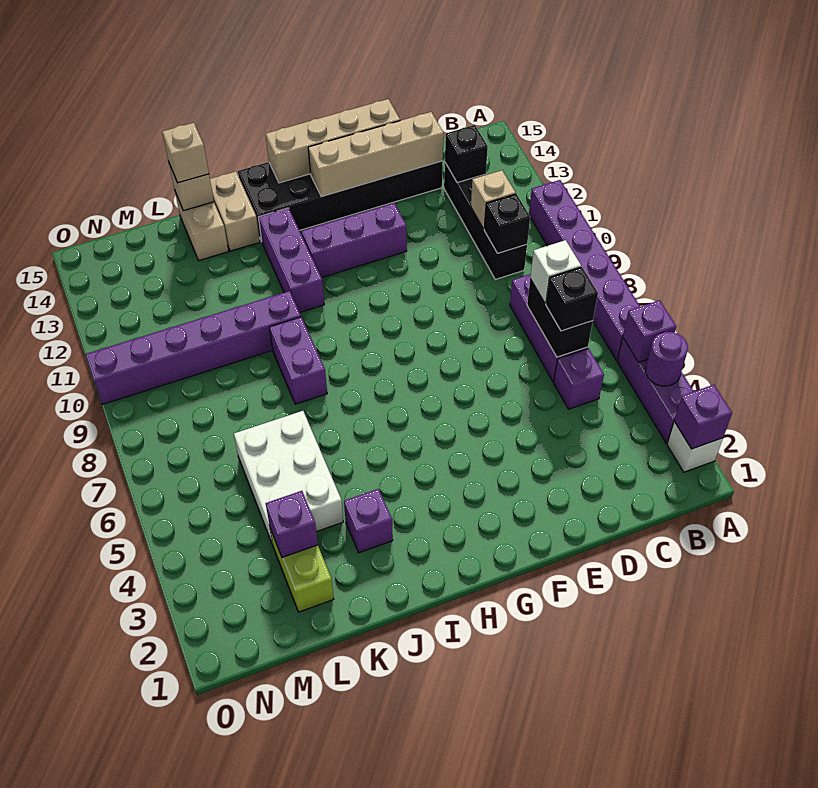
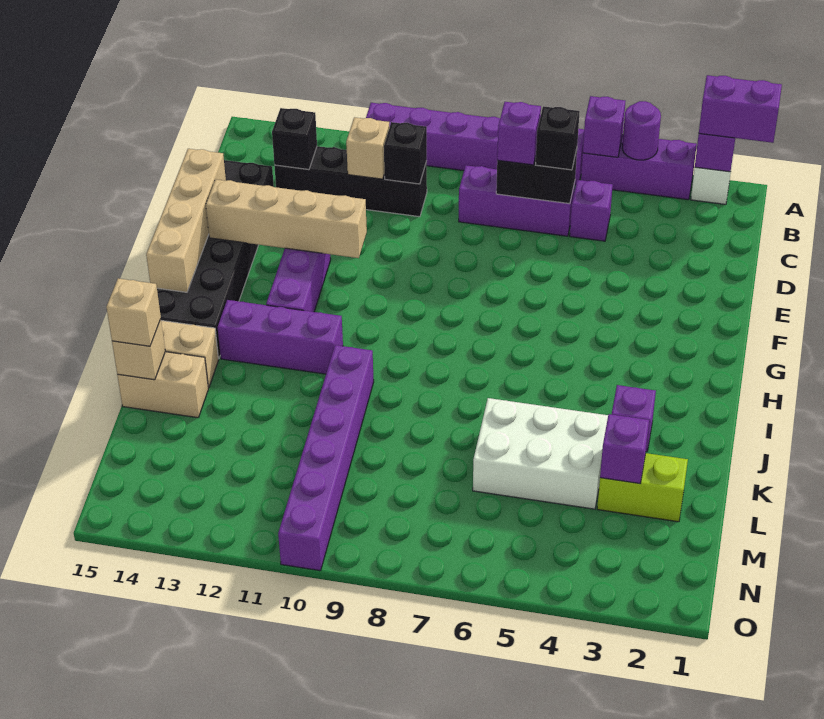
white 1x1 brick [530,240,581,304] -> purple 1x1 brick [497,102,541,165]
tan 1x4 brick [308,112,444,197] -> tan 1x4 brick turned to [206,179,367,258]
purple 1x2 brick [269,317,327,404] -> purple 1x2 brick moved to [699,75,782,143]

